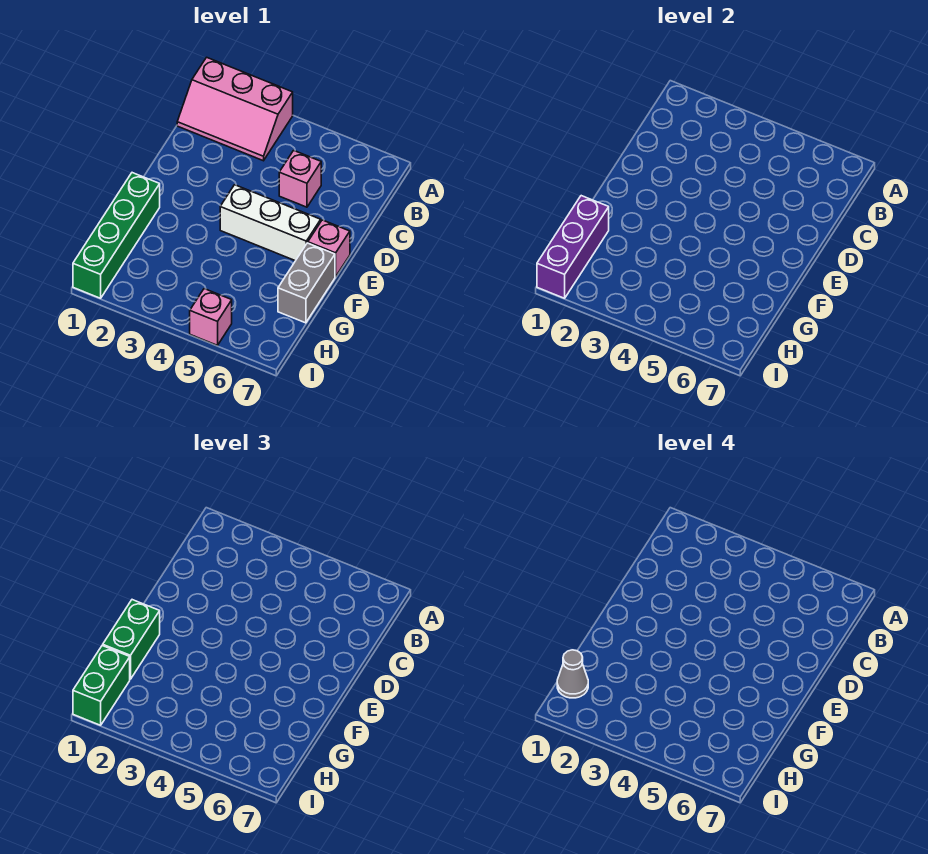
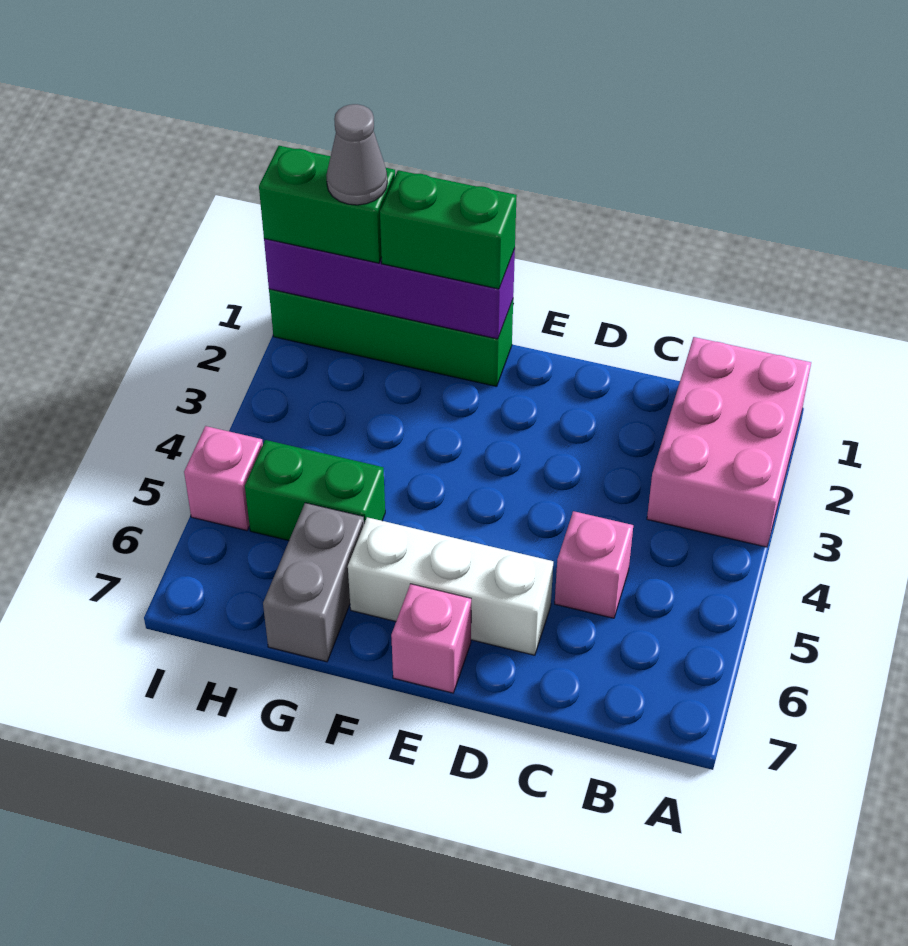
pink 2x3 slope [177,57,293,161] -> pink 2x3 brick [647,337,811,547]
white 1x3 brick [220,185,321,261] -> white 1x3 brick turned to [348,517,553,655]
grey 1x2 brick [278,243,335,323] -> grey 1x2 brick turned to [263,503,364,662]
purple 1x3 brick [537,196,609,298] -> purple 1x4 brick [264,239,515,339]
none -> green 1x2 brick [245,440,385,541]

